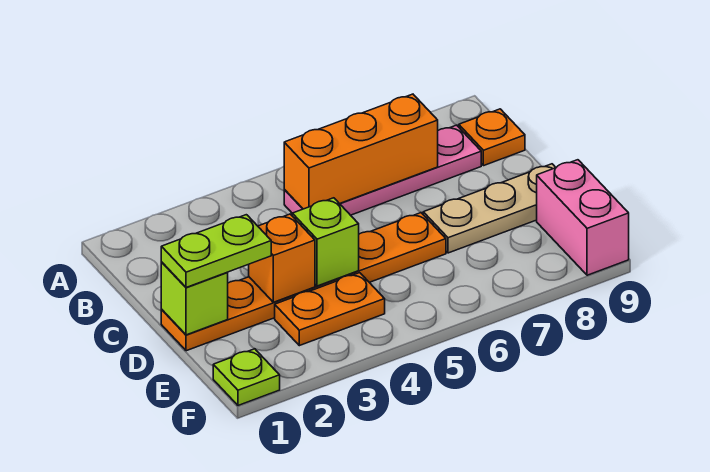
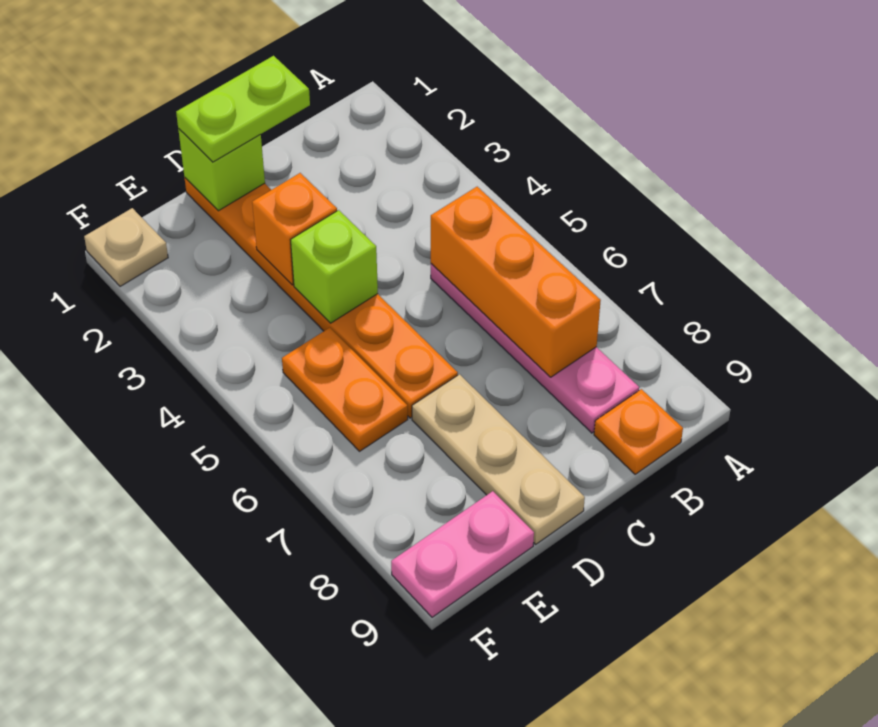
lime 1x2 plate [161,215,271,288] -> lime 1x2 plate turned to [176,56,310,162]
orange 1x2 plate [275,273,385,346] -> orange 1x2 plate moved to [282,328,408,451]
pink 1x2 brick [537,160,629,275] -> pink 1x2 plate [391,491,534,617]
lime 1x1 plate [213,349,280,405] -> tan 1x1 plate [84,208,168,286]

